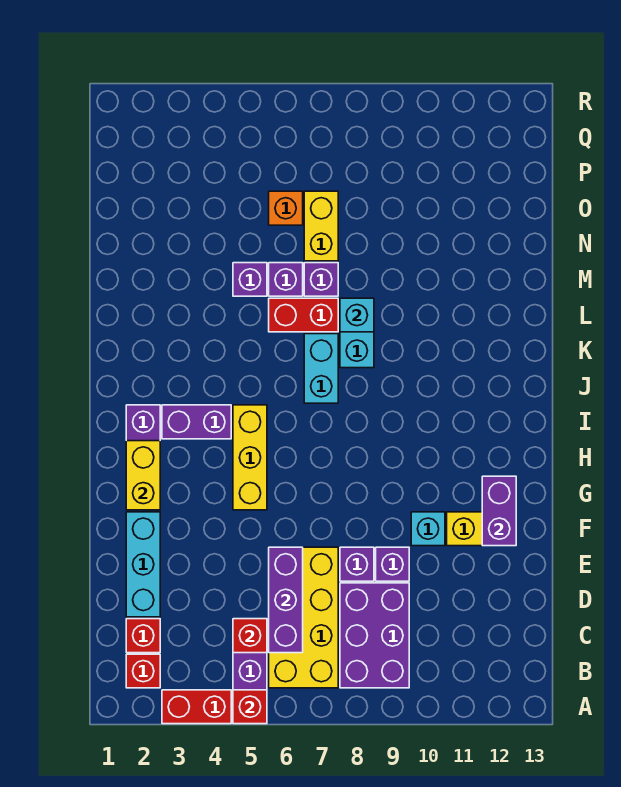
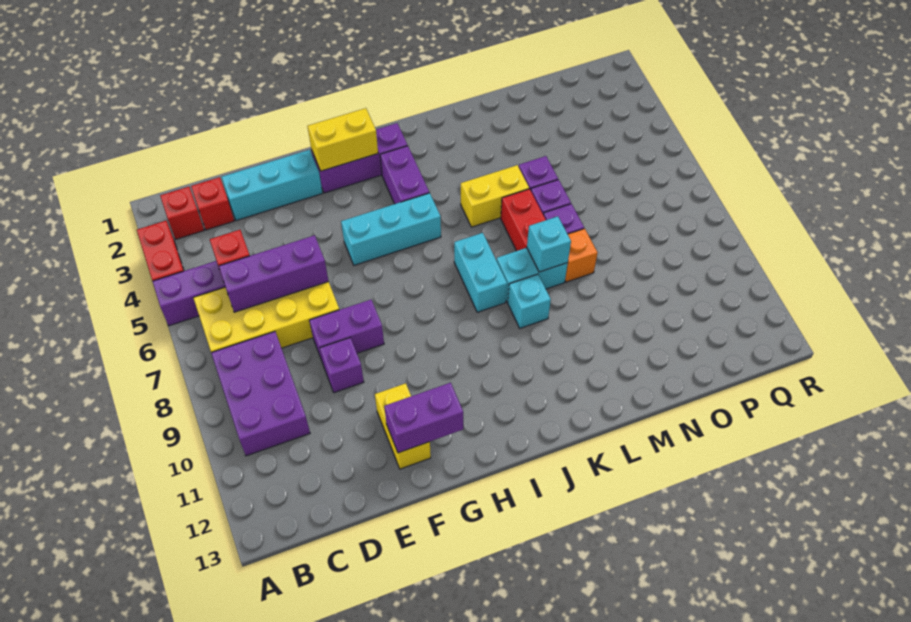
red 1x1 brick [233,690,267,724] -> none
purple 2x3 brick [340,583,409,688] -> purple 2x3 brick turned to [211,332,310,456]
purple 1x1 brick [340,547,374,581] -> purple 1x2 brick [309,300,384,363]
cyan 1x1 brick [411,512,445,546] -> cyan 1x1 brick moved to [508,274,551,328]
yellow 1x3 brick [233,405,267,510] -> cyan 1x3 brick [341,193,441,265]
cyan 1x2 brick [304,334,338,403] -> cyan 1x2 brick turned to [454,233,507,312]
yellow 1x2 brick [304,191,338,261] -> yellow 1x2 brick moved to [461,165,529,227]
orange 1x1 brick [269,191,303,225] -> orange 1x1 brick moved to [565,229,597,282]

